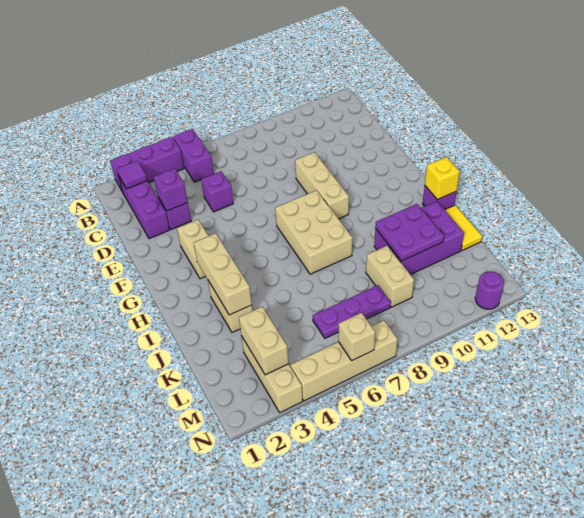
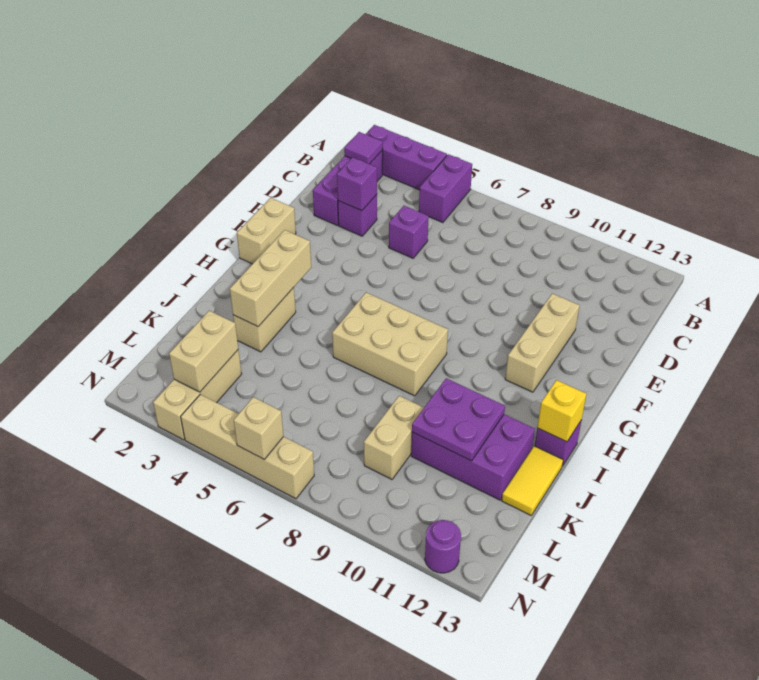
tan 1x3 brick [295,152,349,219] -> tan 1x3 brick moved to [505,294,580,392]
tan 1x2 brick [177,220,208,279] -> tan 1x2 brick moved to [237,198,296,264]
tan 2x3 brick [275,190,352,274] -> tan 2x3 brick turned to [332,292,448,396]
purple 1x3 plate [313,285,391,338] -> none

